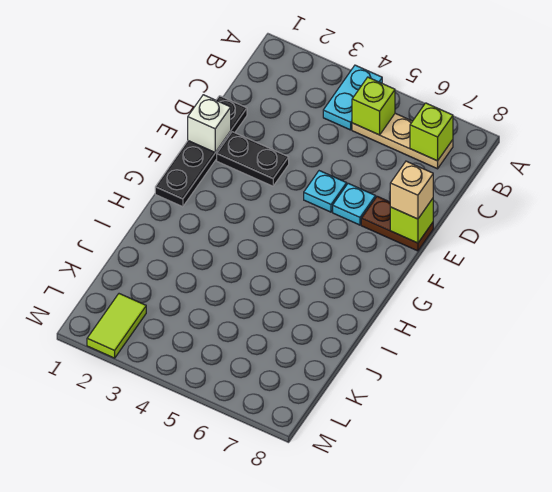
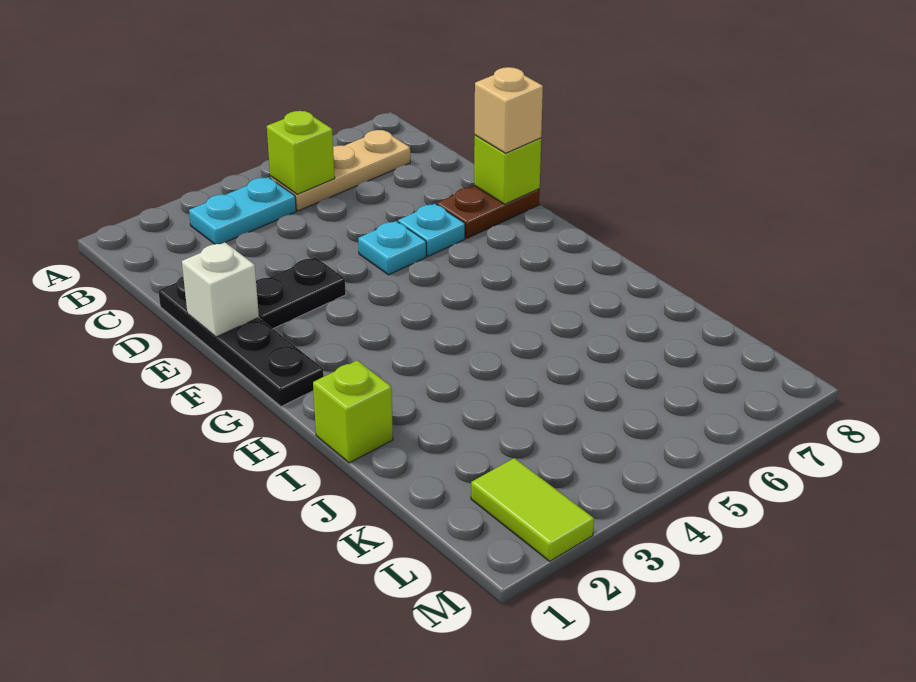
cyan 1x2 plate [323,65,382,130] -> cyan 1x2 plate turned to [189,177,296,244]
lime 1x1 brick [410,103,453,161] -> lime 1x1 brick moved to [313,360,393,463]

